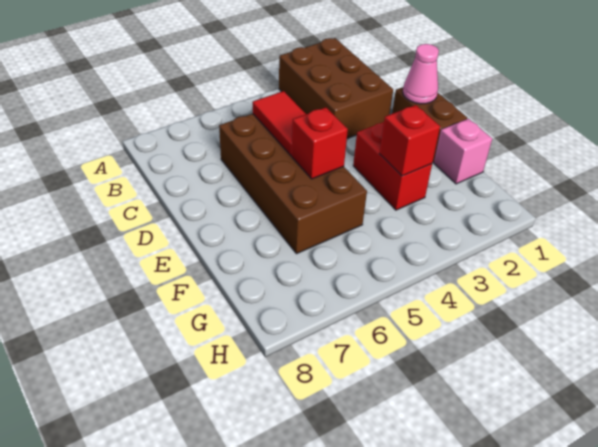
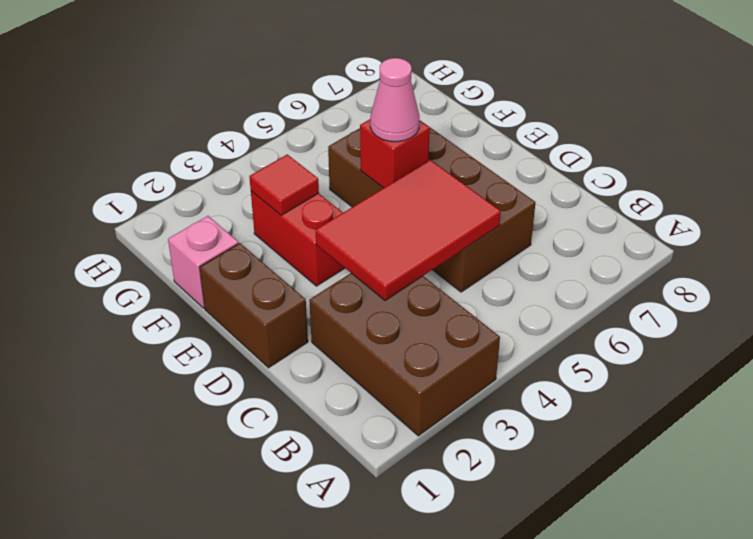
red 1x2 tile [252,91,306,155] -> red 2x3 tile [316,160,501,301]
pink 1x1 cone [403,44,439,104] -> pink 1x1 cone moved to [370,58,420,142]
red 1x1 brick [379,105,440,176] -> red 1x1 tile [249,154,319,215]

